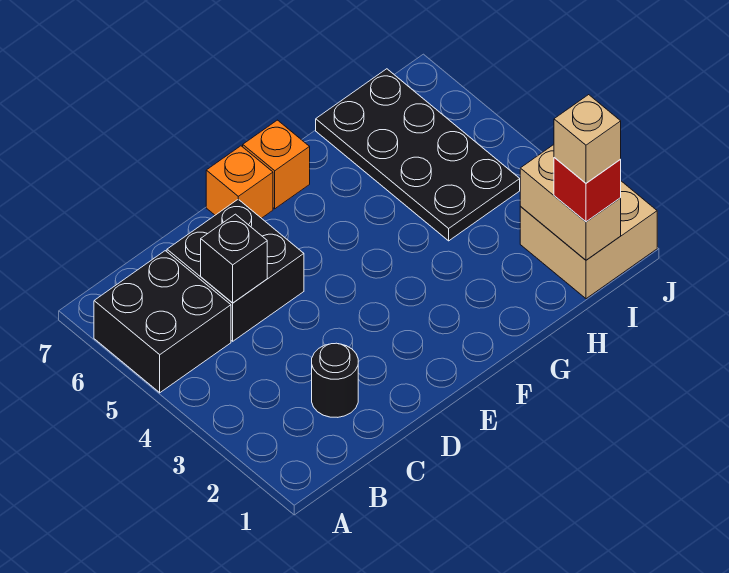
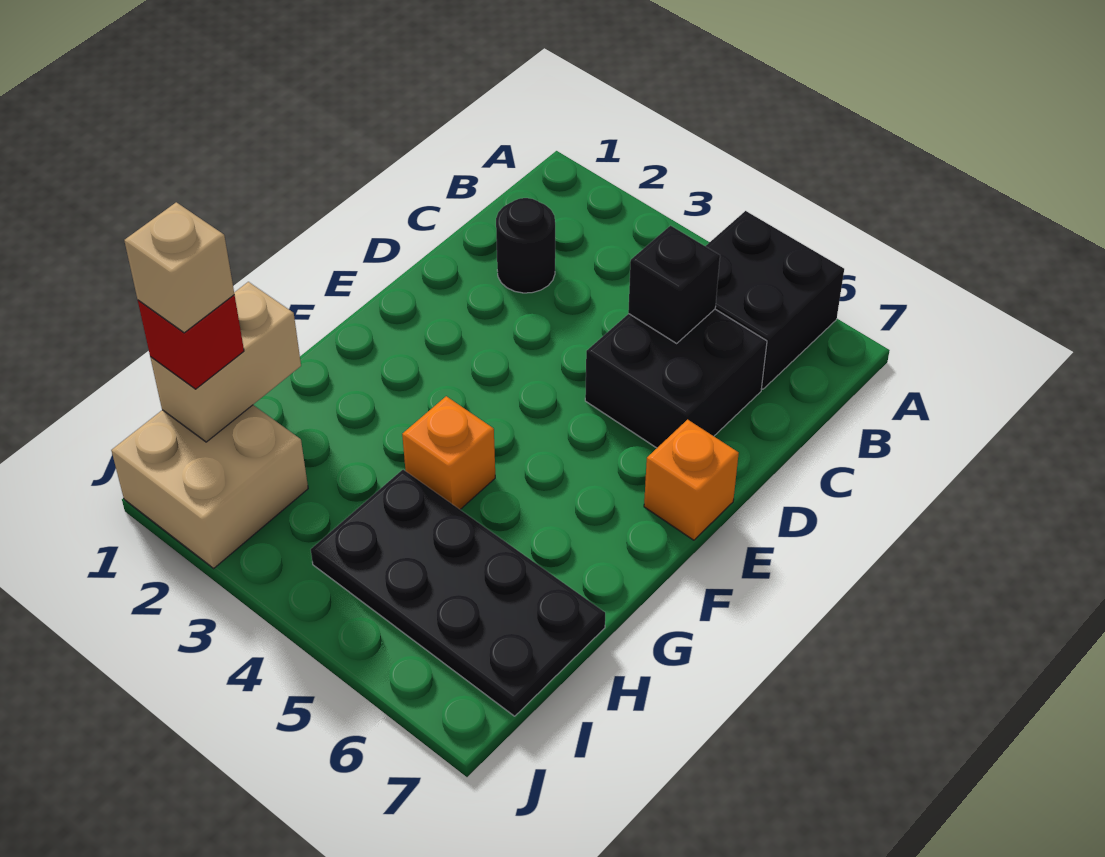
orange 1x1 brick [243,120,310,209] -> orange 1x1 brick moved to [402,396,495,509]
tan 1x2 brick [520,145,621,260] -> tan 1x2 brick turned to [150,282,301,442]

